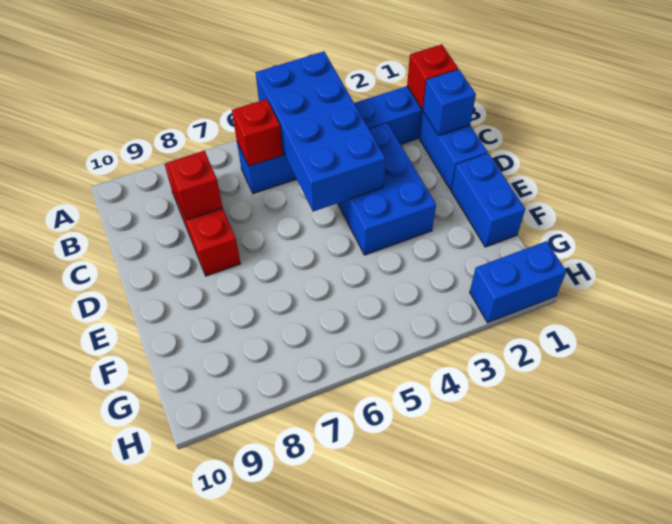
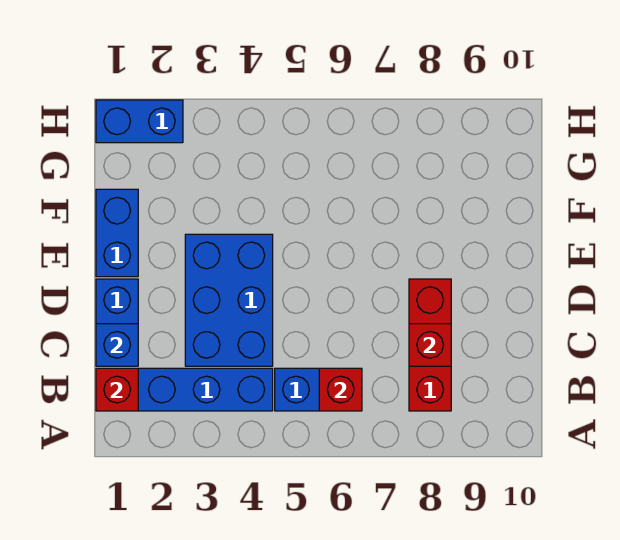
blue 2x4 brick [255,51,386,212] -> none

